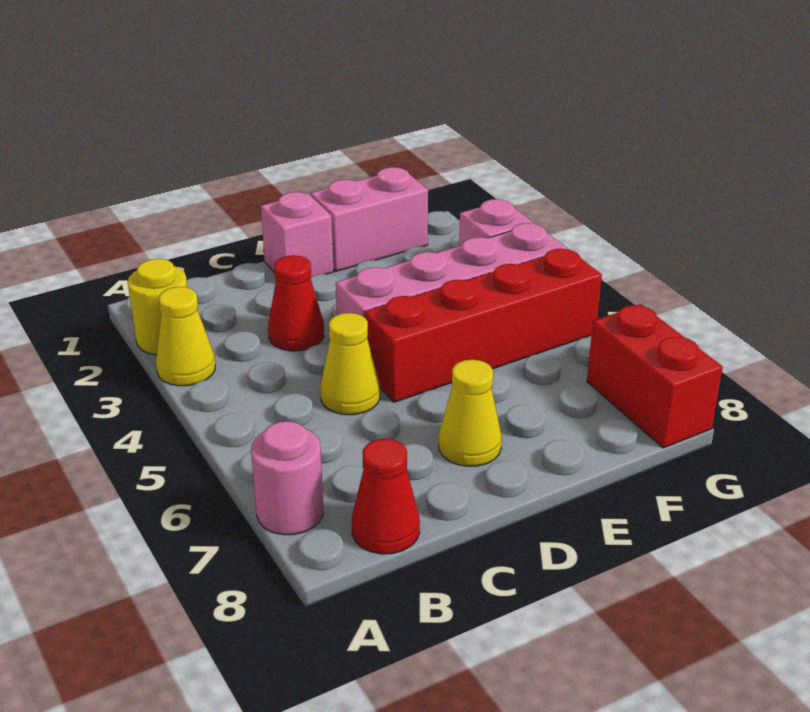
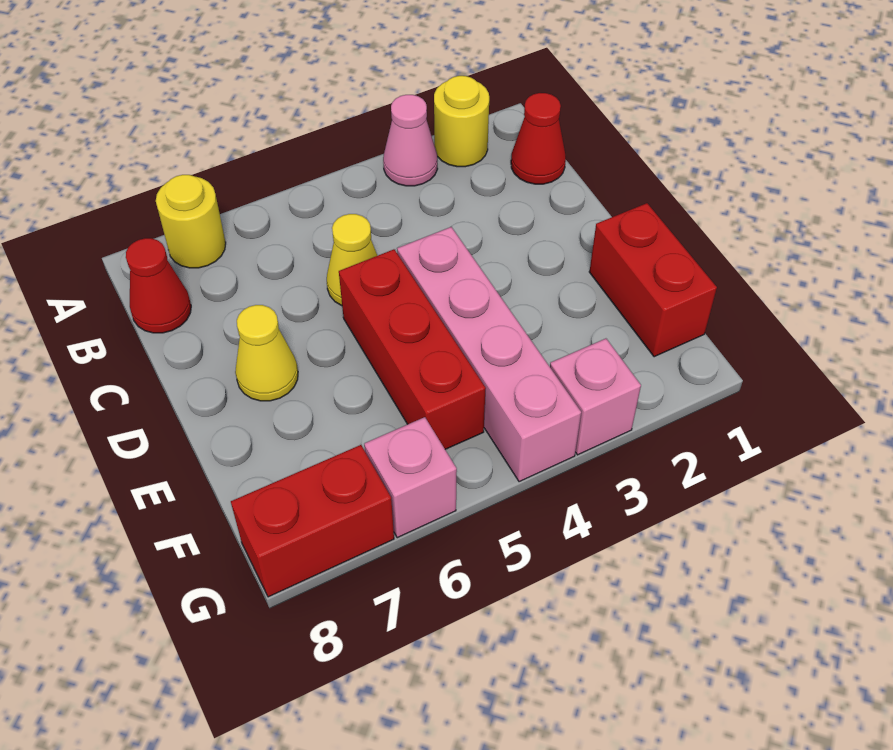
yellow 1x1 cone [156,287,215,386] -> pink 1x1 cone [383,95,437,186]
pink 1x1 round brick [251,421,323,535] -> yellow 1x1 round brick [156,175,226,268]
red 1x1 cone [268,255,324,351] -> red 1x1 cone moved to [511,93,566,184]
pink 1x1 brick [261,192,333,277] -> pink 1x1 brick moved to [364,417,457,538]
red 1x4 brick [364,249,602,402] -> red 1x3 brick [339,249,486,449]
pink 1x2 brick [310,167,428,271] -> red 1x2 brick [589,203,717,357]

